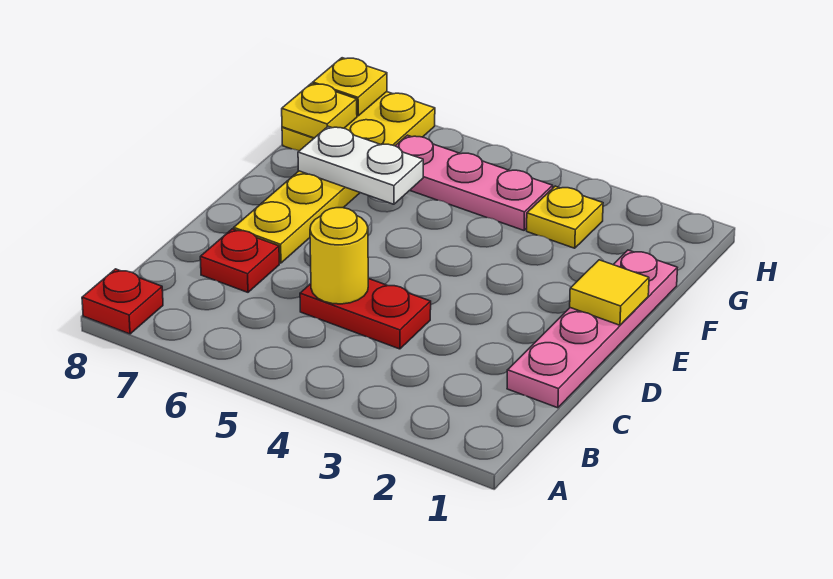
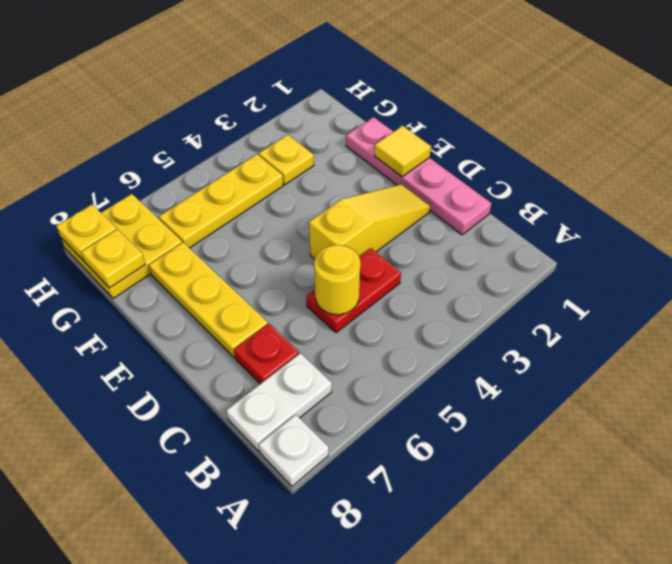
red 1x1 plate [82,269,163,334] -> white 1x1 plate [259,414,329,486]
none -> yellow 1x3 slope [309,184,430,259]
white 1x2 plate [298,126,423,204] -> white 1x2 plate moved to [226,353,332,451]
pink 1x3 plate [396,135,553,230] -> yellow 1x3 plate [159,154,283,248]

